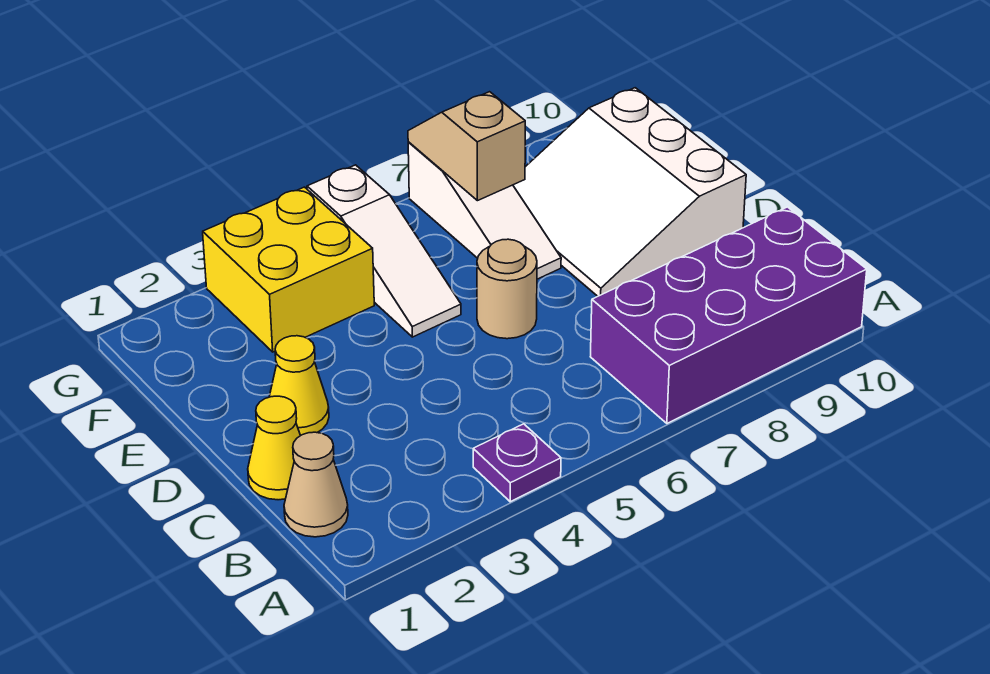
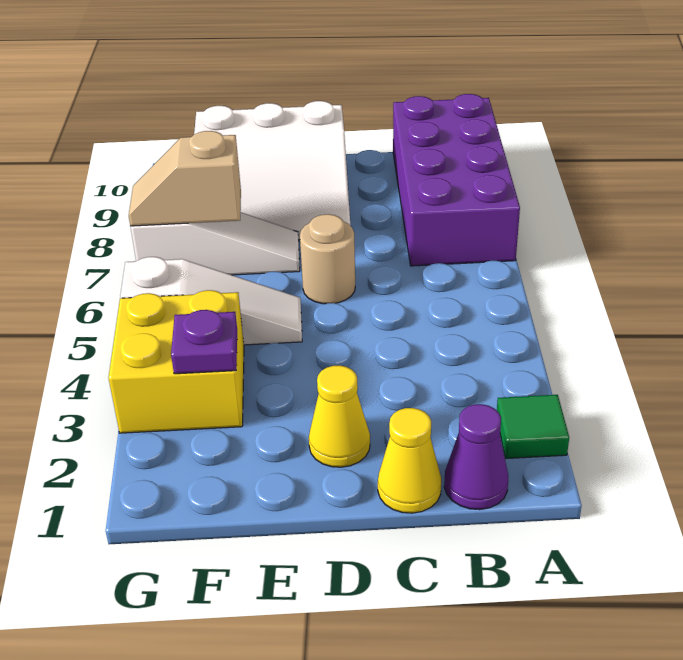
none -> green 1x1 tile [497,395,569,459]
purple 1x1 plate [473,424,561,502] -> purple 1x1 plate moved to [171,310,237,374]
tan 1x1 cone [284,432,348,537] -> purple 1x1 cone [444,404,508,510]

